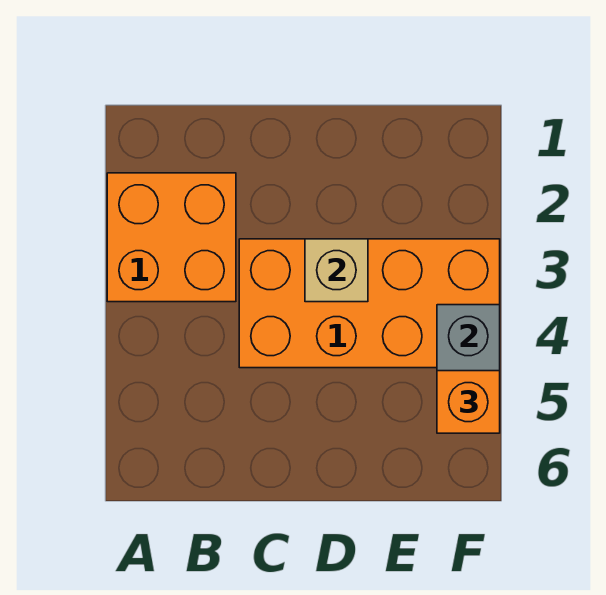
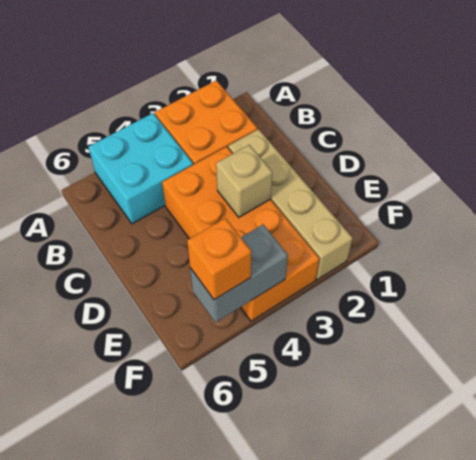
none -> cyan 2x2 brick [88,113,193,224]
none -> tan 1x4 brick [228,129,353,280]

